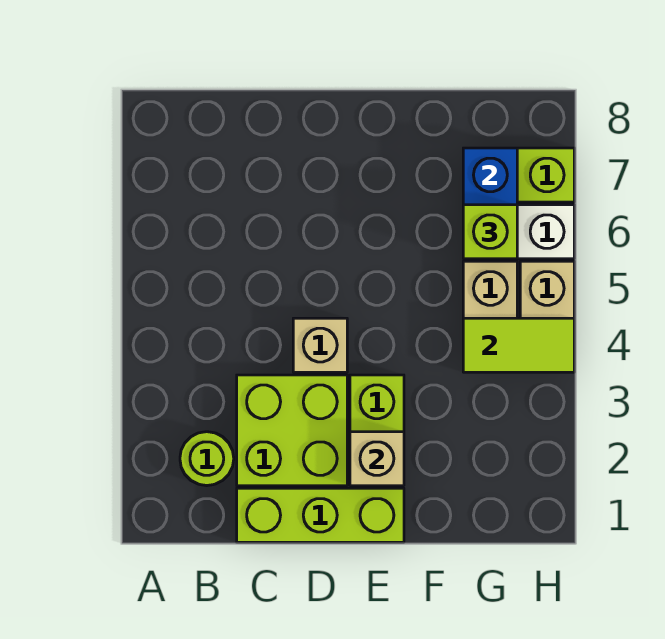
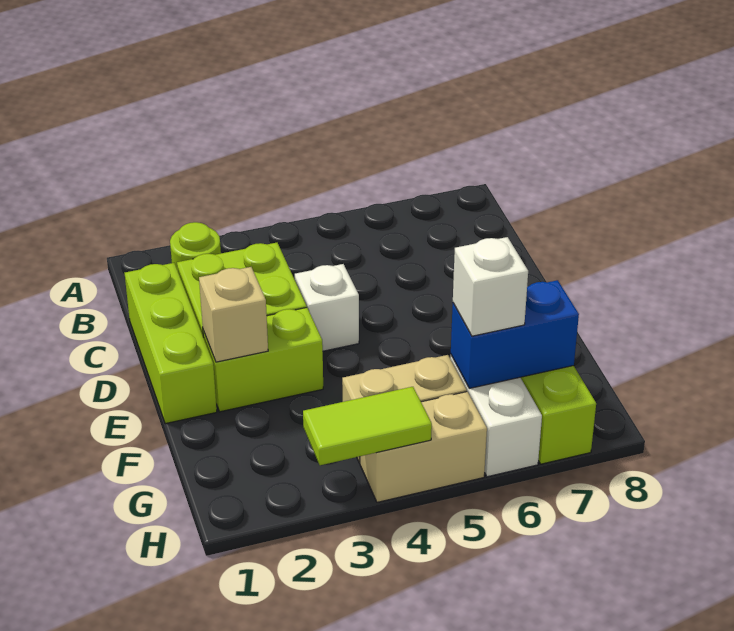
tan 1x1 brick [293,318,347,372] -> white 1x1 brick [295,264,359,351]
lime 1x2 tile [463,318,574,372] -> lime 1x2 tile turned to [303,387,432,465]
lime 1x1 brick [463,205,517,259] -> white 1x1 brick [453,237,528,336]

